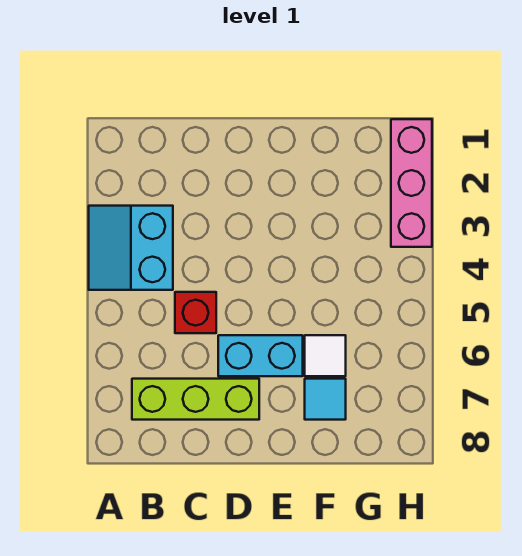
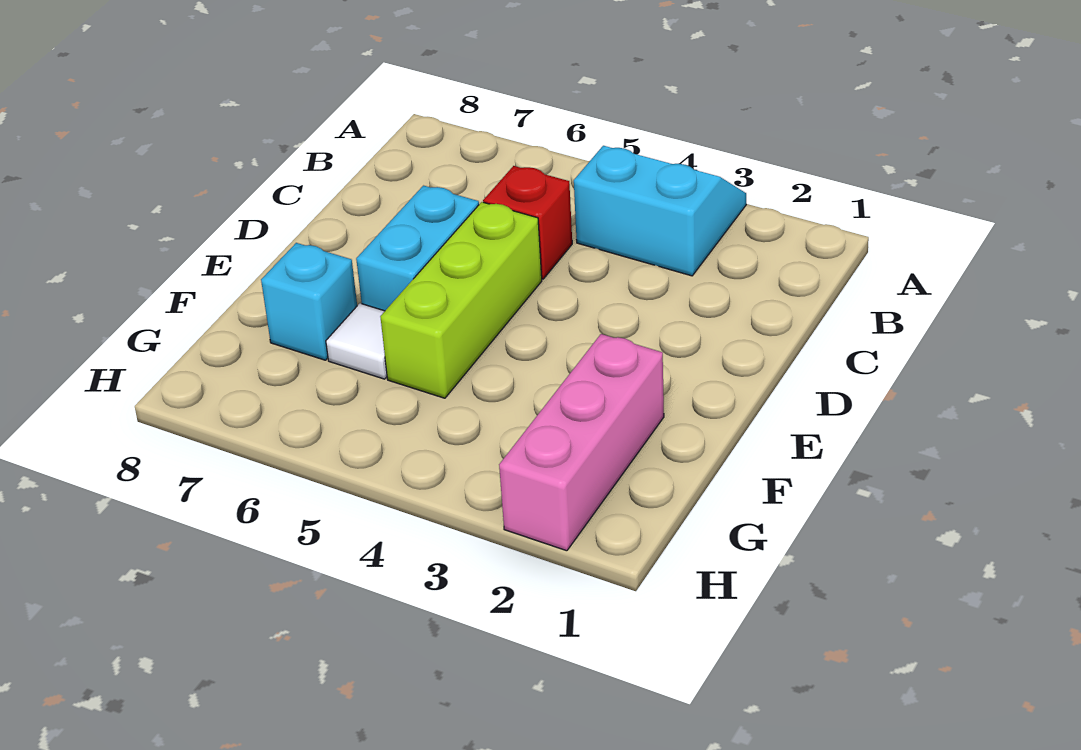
lime 1x3 brick [132,379,259,420] -> lime 1x3 brick moved to [380,202,542,398]
cyan 1x1 tile [305,379,346,420] -> cyan 1x1 brick [261,243,357,360]
pink 1x3 brick [391,119,432,247] -> pink 1x3 brick turned to [499,334,664,551]

